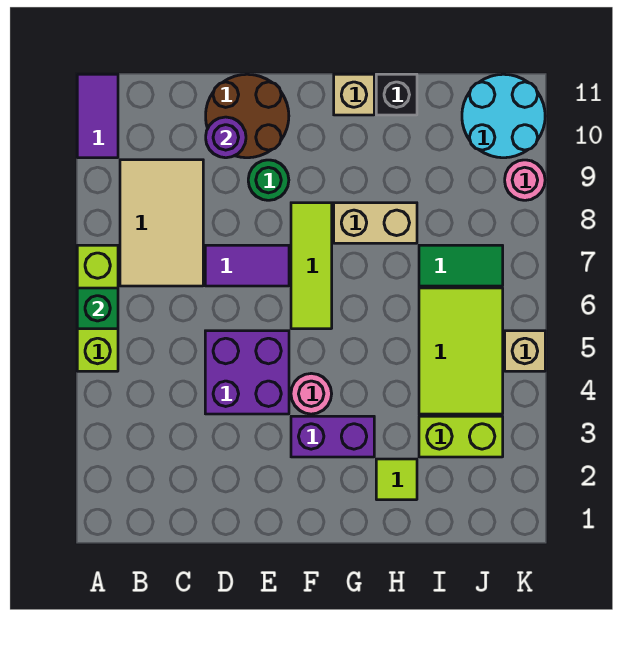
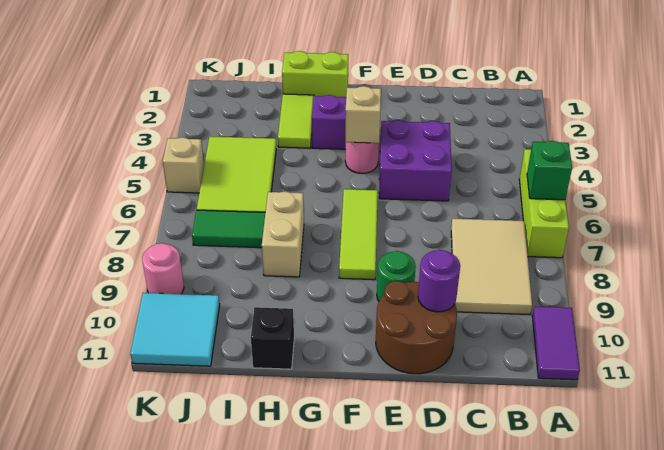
purple 1x2 tile [205,245,289,286] -> none
tan 1x2 brick [334,203,417,243] -> tan 1x2 brick turned to [262,192,304,277]
tan 1x1 brick [334,74,374,115] -> tan 1x1 brick moved to [345,86,381,143]
lime 1x1 tile [376,459,417,500] -> lime 1x2 tile [278,94,314,148]
lime 1x2 brick [419,416,503,457] -> lime 1x2 brick moved to [282,51,348,97]
cyan 2x2 round brick [462,74,545,158] -> cyan 2x2 tile [130,293,220,366]

